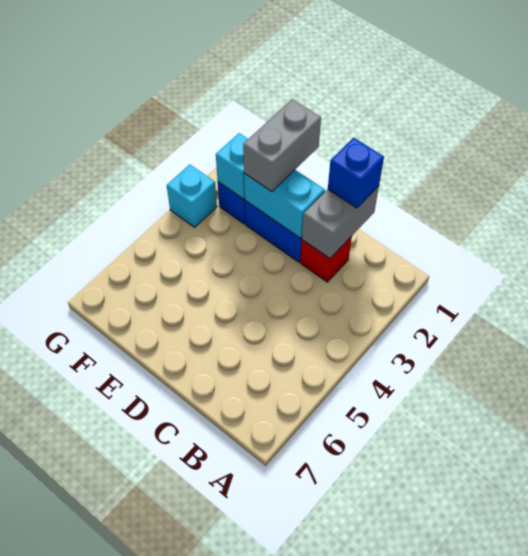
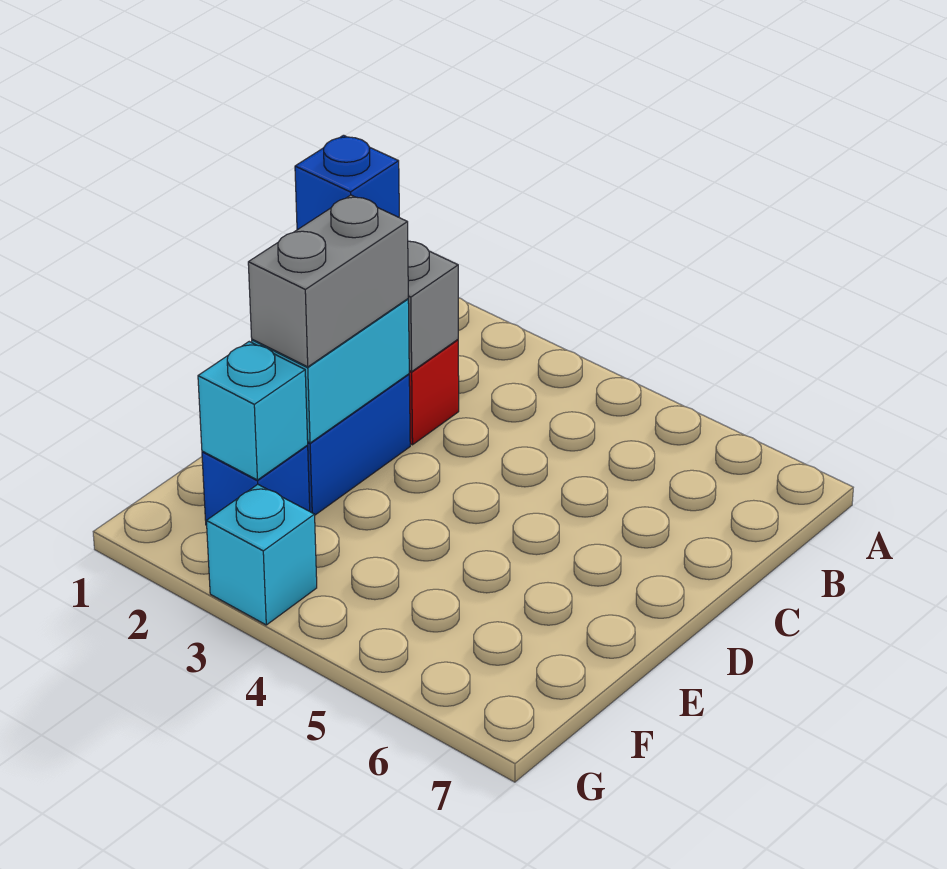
grey 1x2 brick [243,99,321,192] -> grey 1x2 brick turned to [248,195,408,367]

